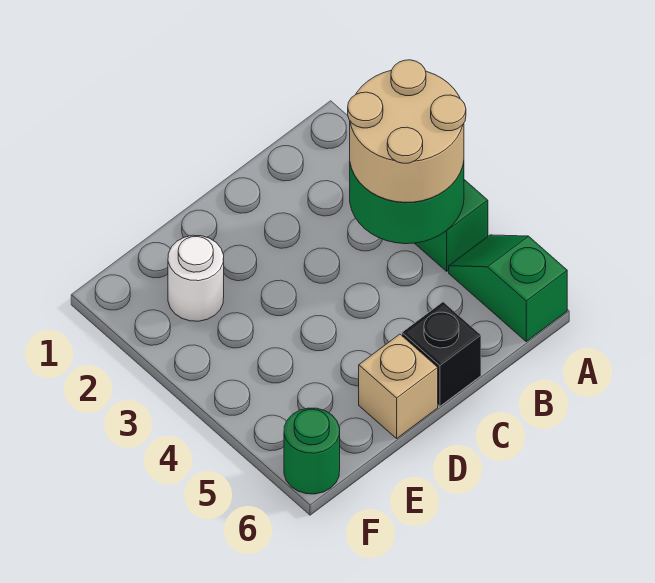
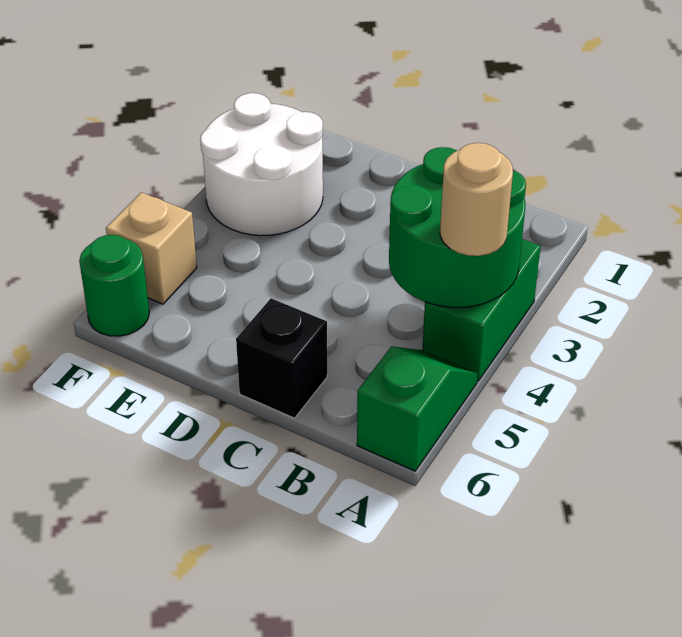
tan 2x2 round brick [348,60,466,202] -> tan 1x1 round brick [440,143,513,256]
tan 1x1 brick [359,334,438,438] -> tan 1x1 brick moved to [106,192,197,304]
white 1x1 round brick [168,235,224,321] -> white 2x2 round brick [200,93,323,236]

